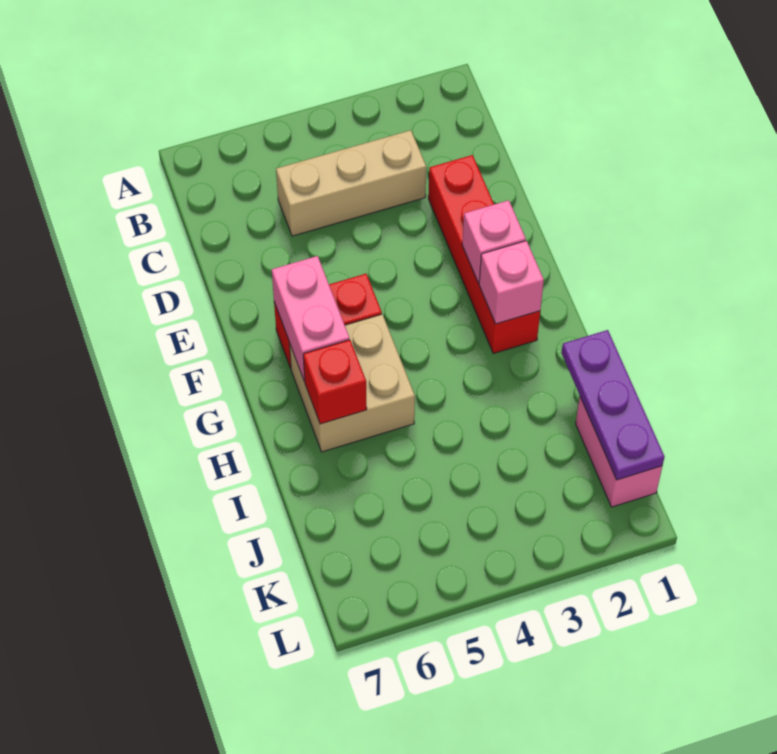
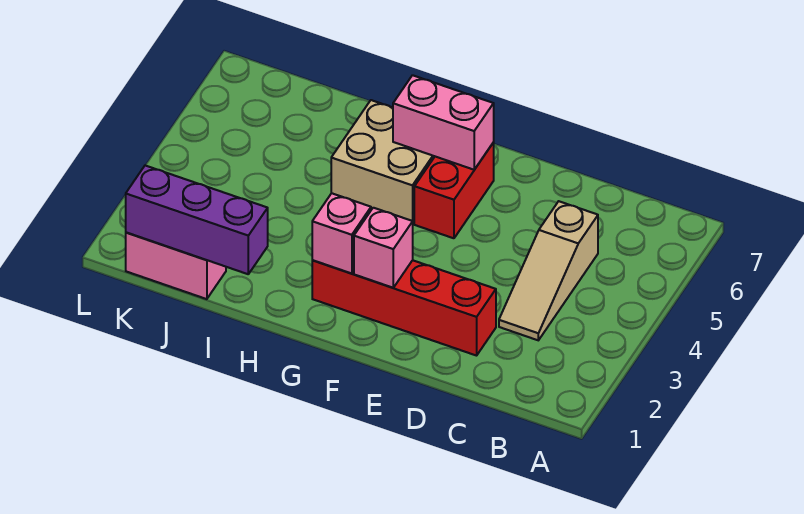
tan 1x3 brick [276,130,426,236] -> tan 1x3 slope [499,201,598,340]
red 1x1 brick [303,340,367,424] -> none
purple 1x3 plate [562,330,664,480] -> purple 1x3 brick [126,165,268,274]

